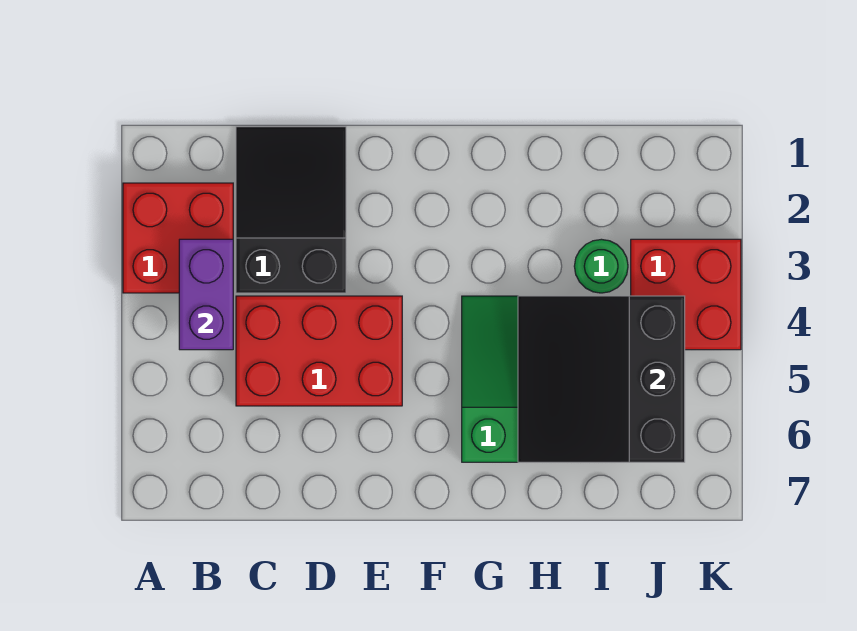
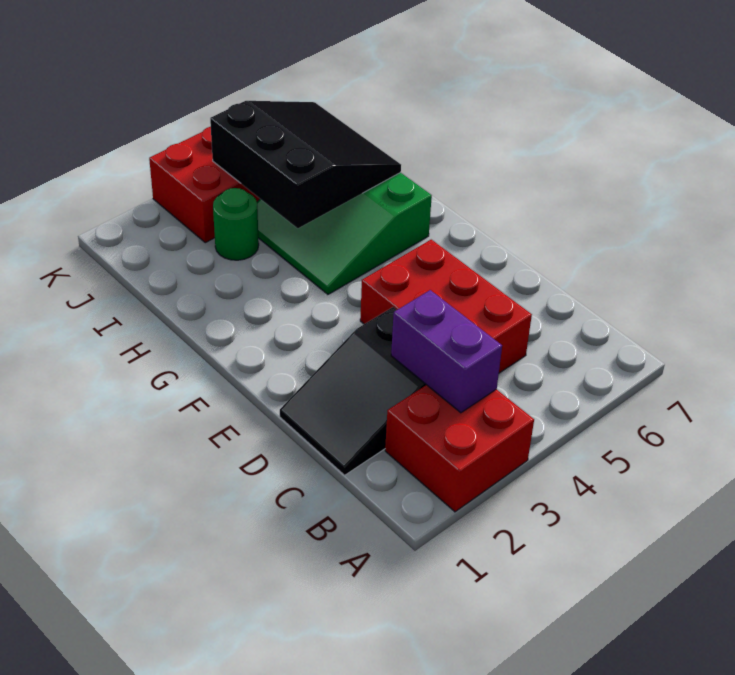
purple 1x2 brick [179,239,233,350] -> purple 1x2 brick turned to [391,290,502,413]
black 3x3 slope [518,296,685,462] -> black 3x3 slope turned to [210,101,401,228]

